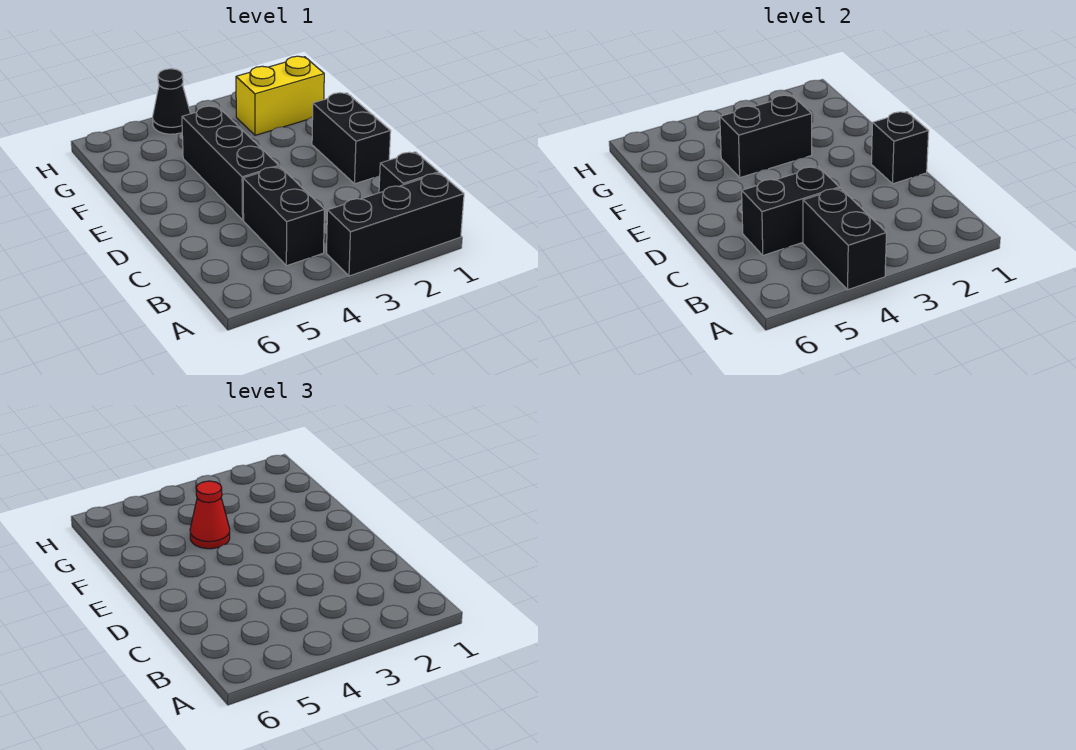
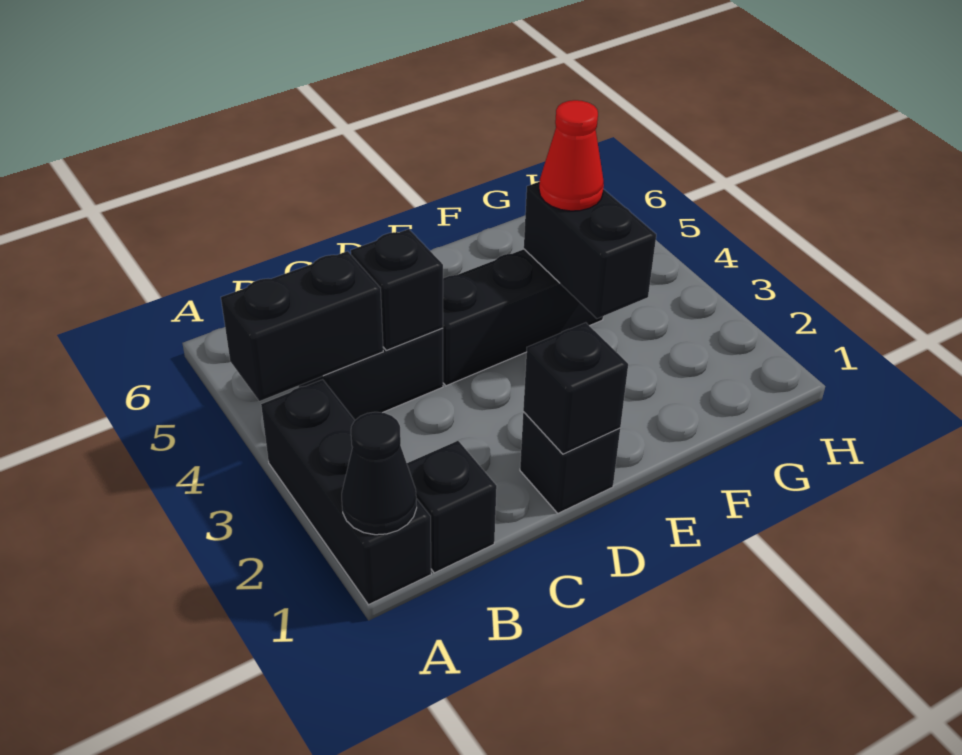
black 1x2 brick [742,167,839,255] -> black 1x1 brick [351,229,443,350]
black 1x2 brick [312,93,391,184] -> black 1x1 brick [520,412,620,513]
yellow 1x2 brick [236,56,324,135] -> none
black 1x1 cone [153,69,190,134] -> black 1x1 cone moved to [342,412,417,535]

